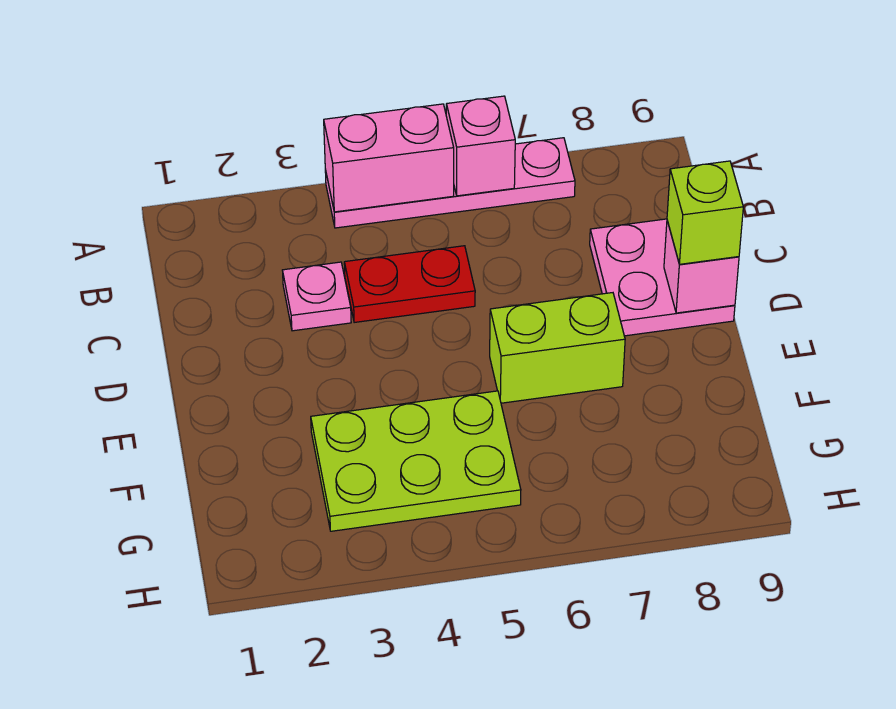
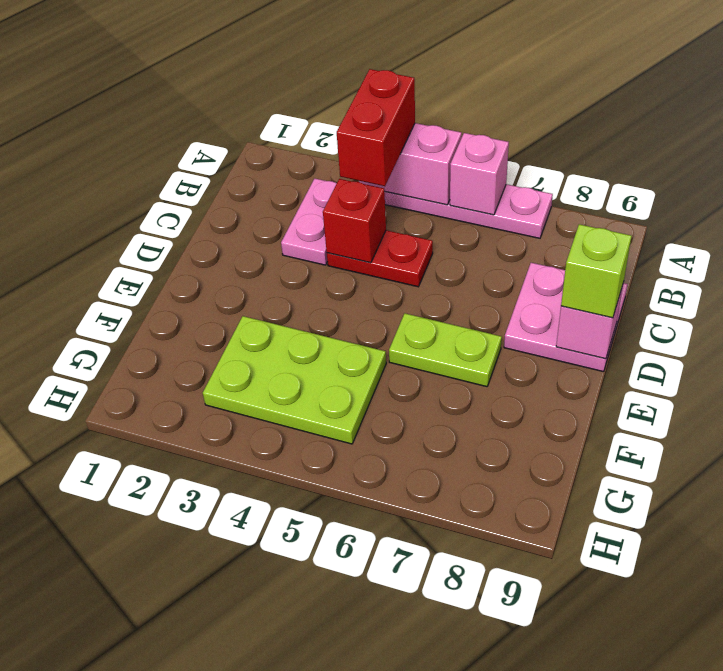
none -> red 1x2 brick [337,69,415,186]
pink 1x1 plate [282,262,351,331] -> pink 1x2 plate [281,179,337,265]
none -> red 1x1 brick [323,179,386,263]
lime 1x2 brick [490,293,625,403] -> lime 1x2 plate [389,313,502,387]

